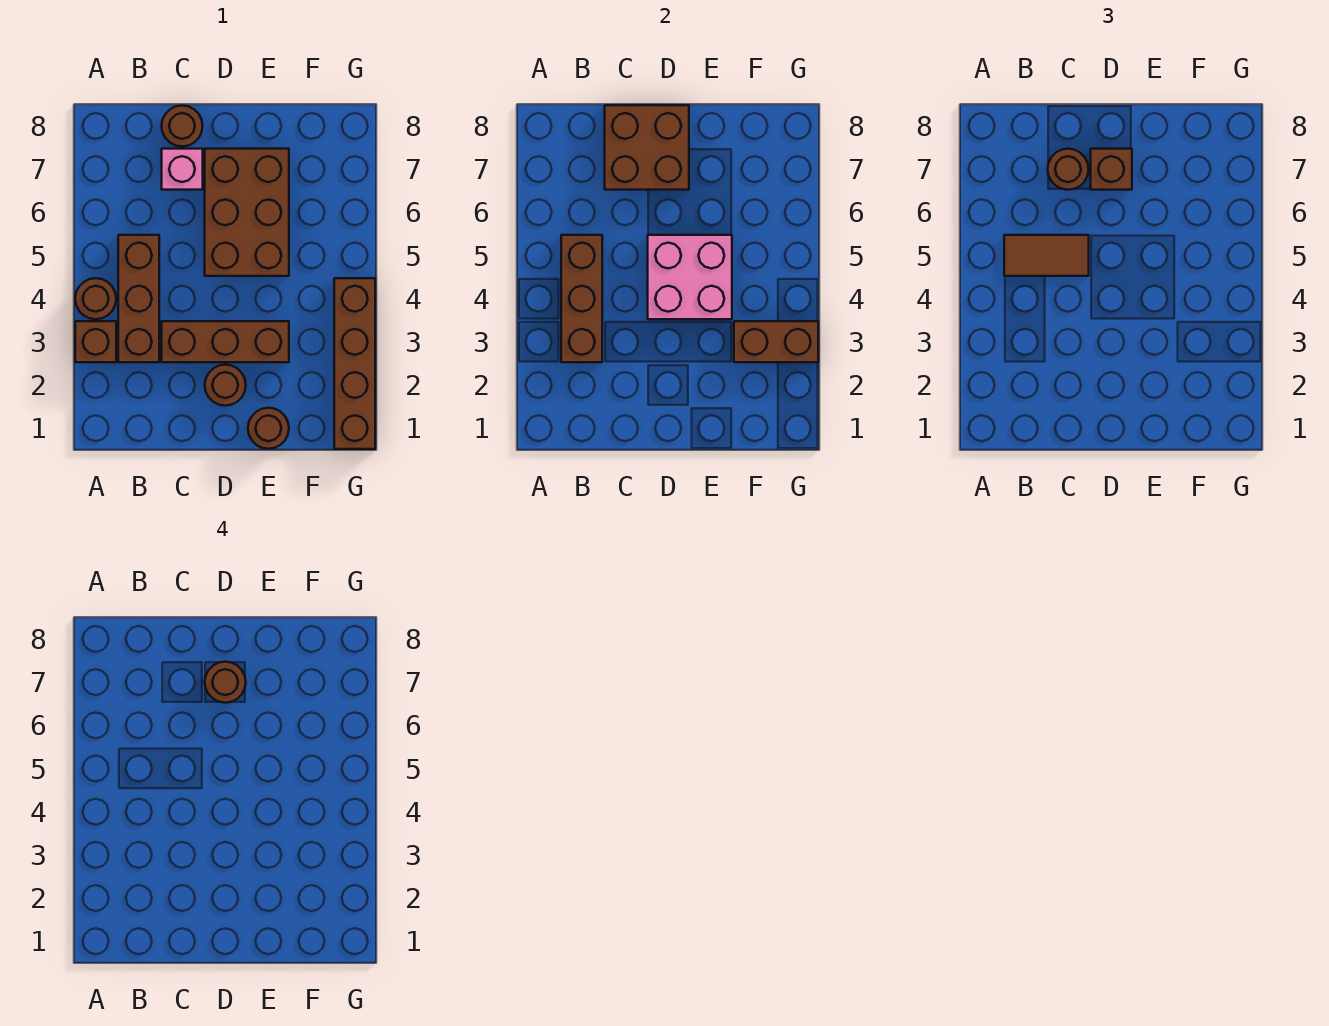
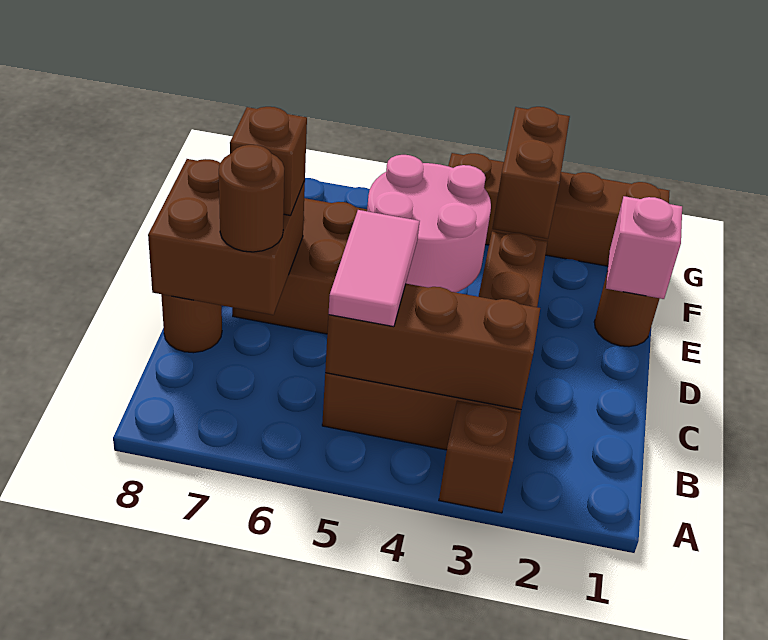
brown 1x1 round brick [75,278,116,319] -> none
brown 1x2 tile [1004,235,1089,276] -> pink 1x2 tile [329,210,420,327]
pink 1x1 brick [162,149,203,190] -> pink 1x1 brick moved to [606,196,682,299]
brown 1x1 round brick [205,365,246,406] -> none
pink 2x2 brick [648,235,732,319] -> pink 2x2 round brick [367,155,491,293]
brown 1x1 round brick [205,662,246,703] -> none

